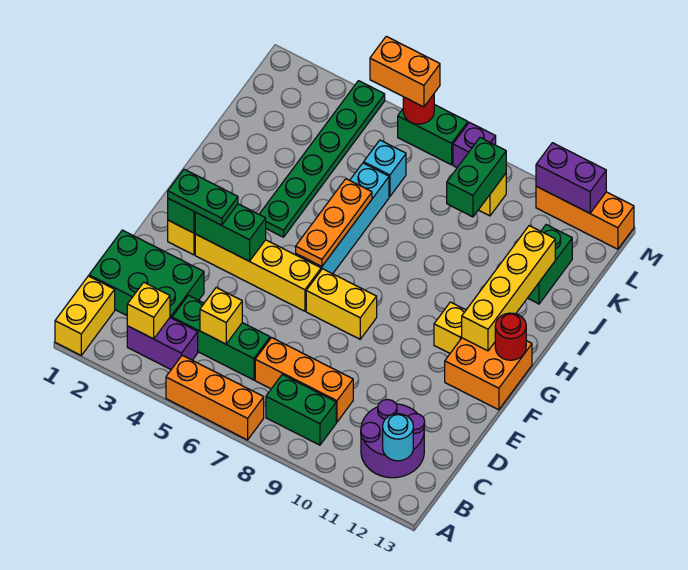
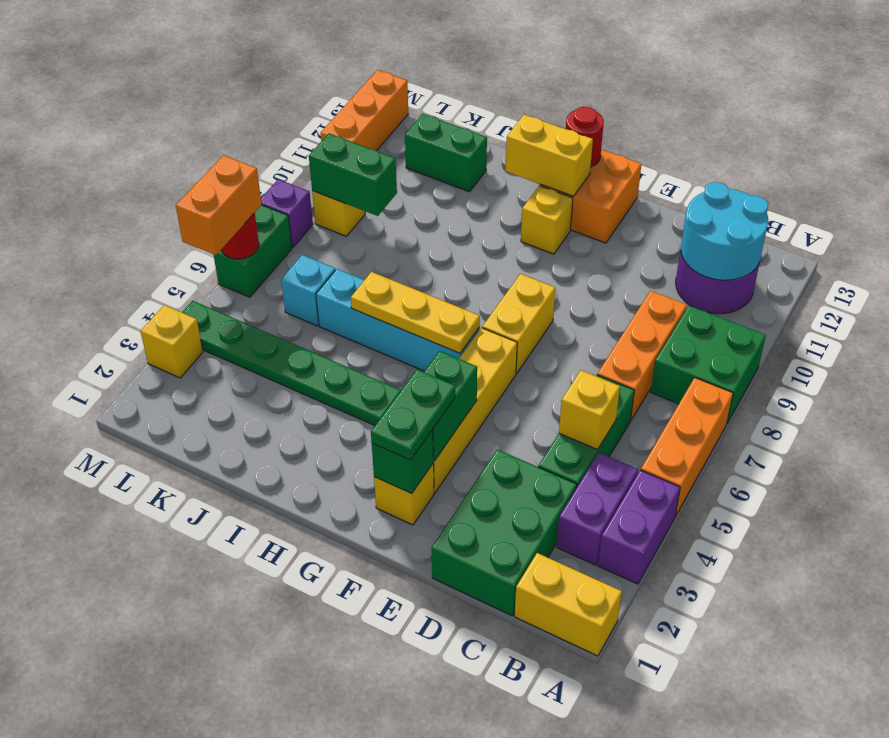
yellow 1x1 brick [127,282,170,339] -> yellow 1x1 brick moved to [140,305,203,378]
green 1x2 brick [266,375,336,445] -> green 2x2 brick [651,306,766,423]
cyan 1x1 round brick [383,414,413,461] -> cyan 2x2 round brick [681,182,768,280]
orange 1x3 plate [296,179,372,267] -> yellow 1x3 plate [351,272,480,353]
yellow 1x4 brick [462,226,555,351] -> yellow 1x2 brick [506,115,593,196]
purple 1x2 brick [536,143,606,213] -> purple 1x2 brick moved to [598,470,680,584]

